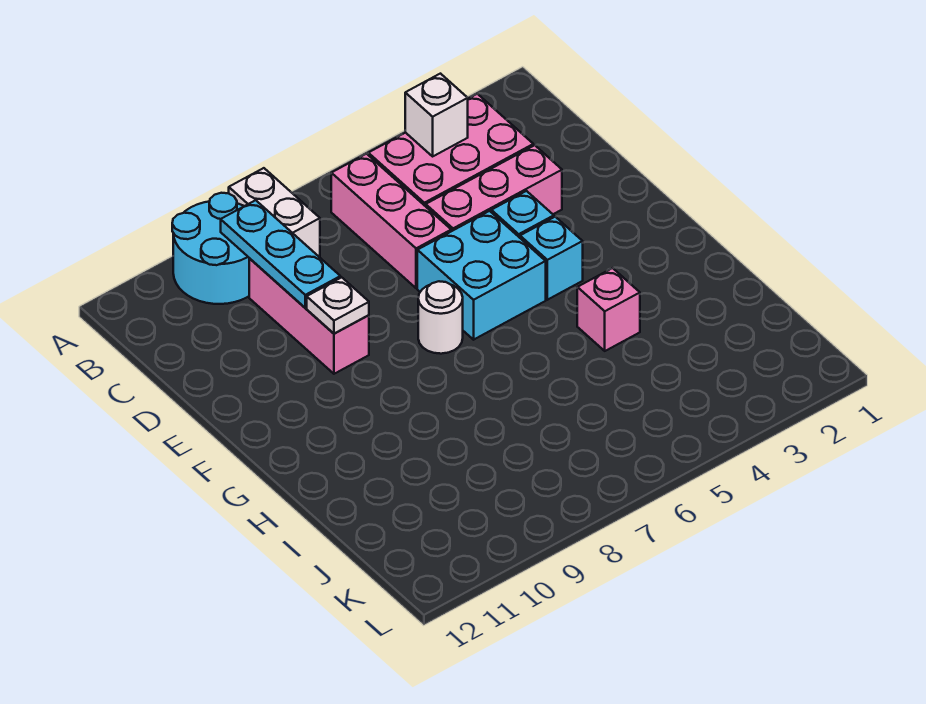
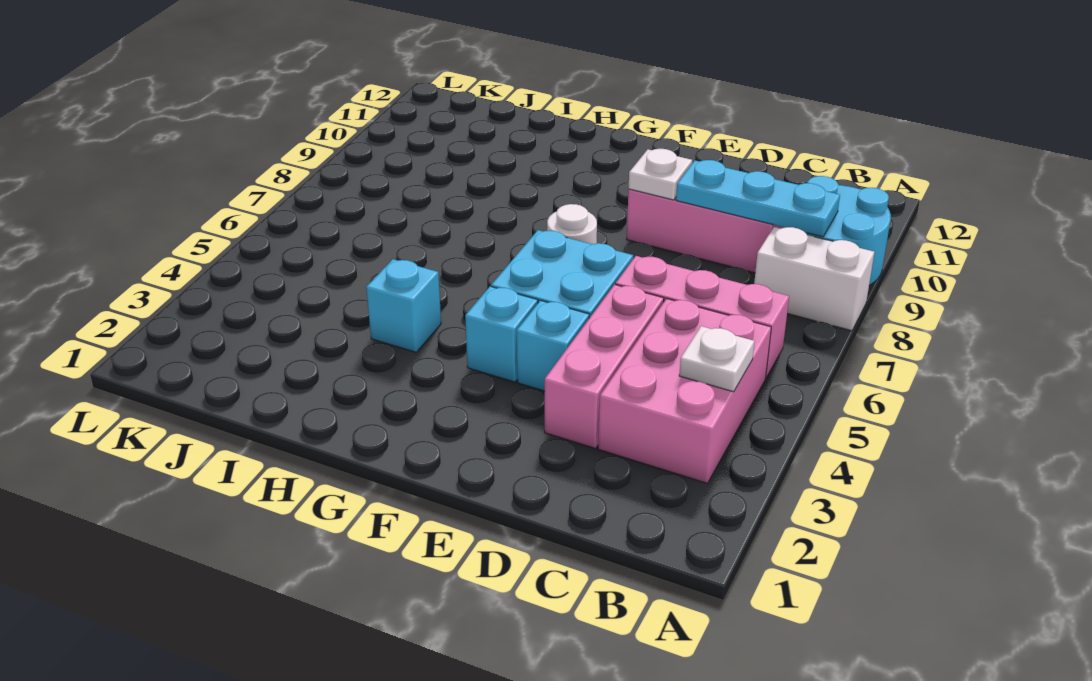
white 1x1 brick [405,74,468,156] -> white 1x1 plate [679,326,755,392]
pink 1x1 brick [577,268,640,351] -> cyan 1x1 brick [366,259,441,352]

